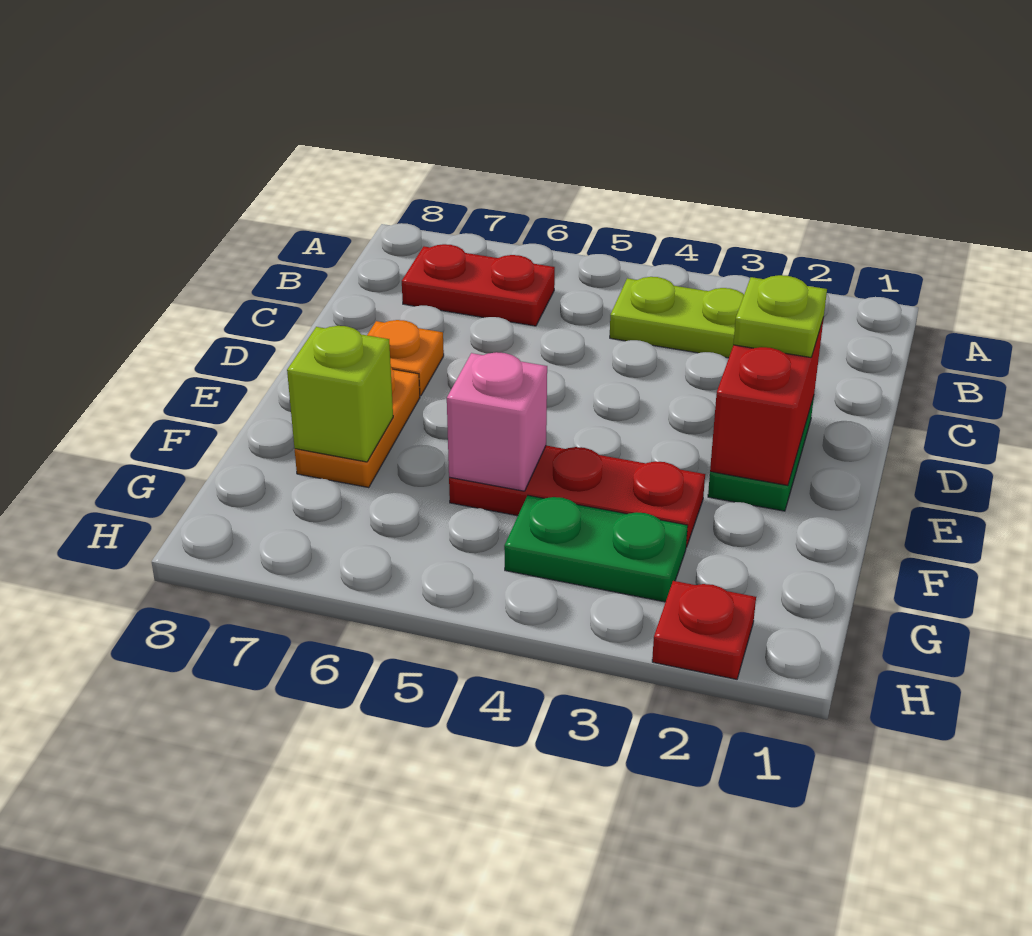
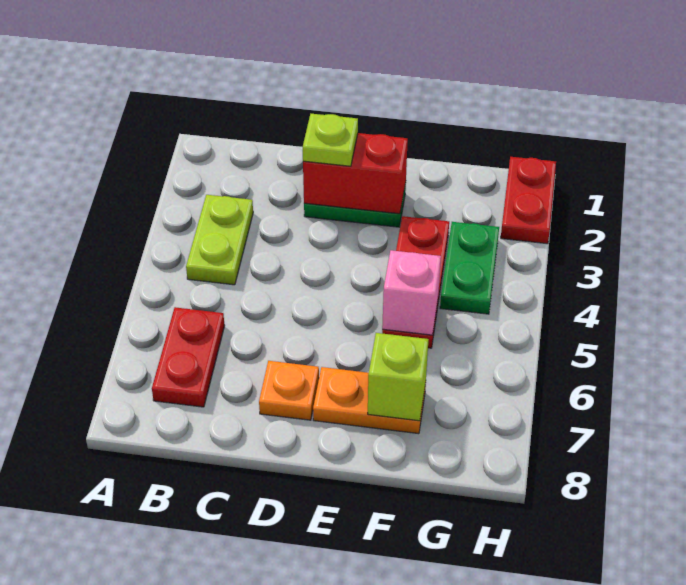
red 1x1 plate [652,581,756,679] -> red 1x2 plate [501,157,556,244]

